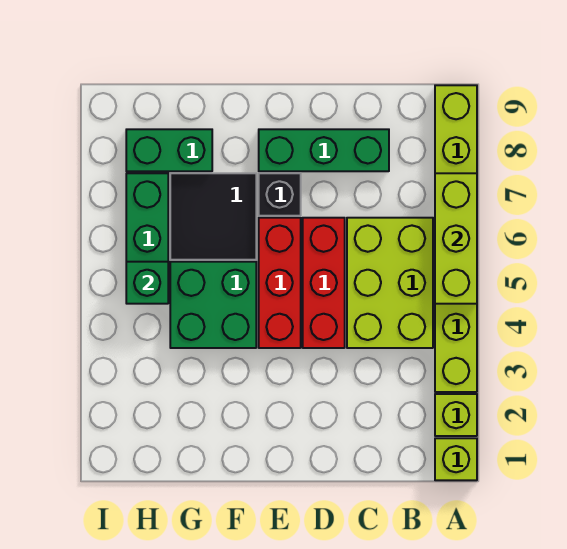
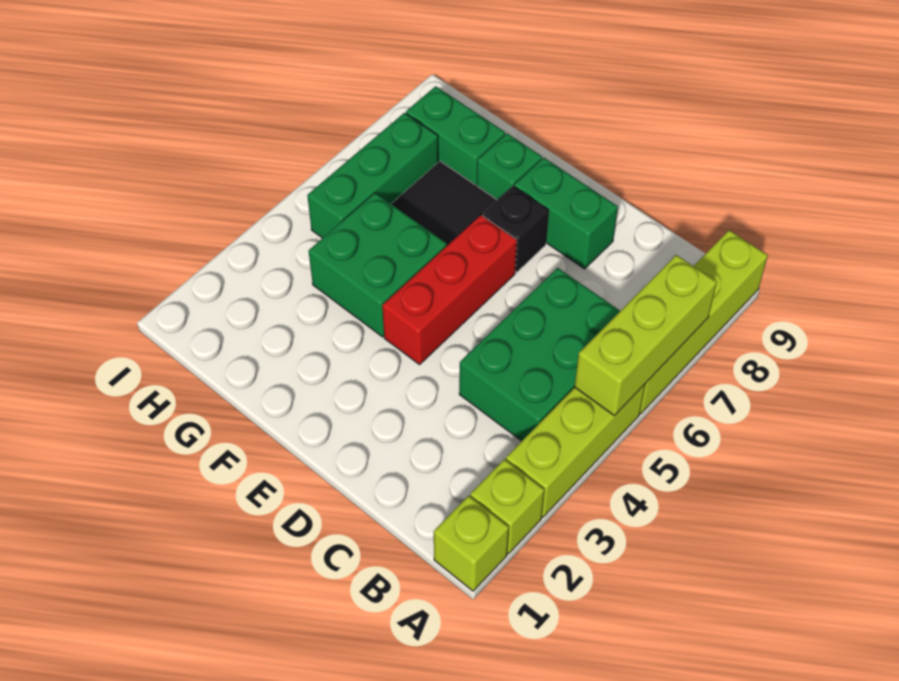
lime 2x3 brick [347,218,433,348] -> green 2x3 brick [459,268,620,441]
green 1x3 brick [259,129,389,171] -> green 1x2 brick [514,158,618,269]
red 1x3 brick [303,218,345,348] -> none
green 1x1 brick [126,262,168,304] -> green 1x1 brick moved to [477,133,542,200]

